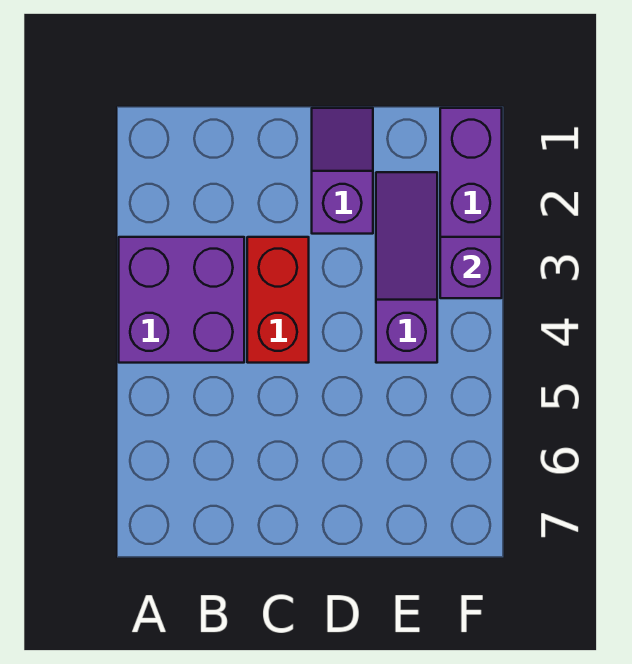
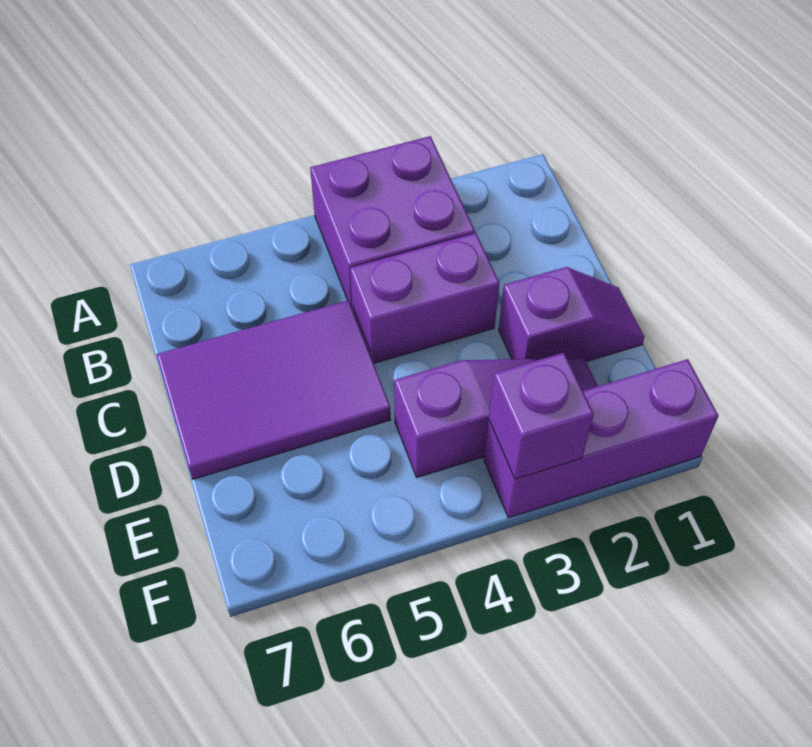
red 1x2 brick [247,237,309,363] -> purple 1x2 brick [350,233,500,363]
none -> purple 2x3 tile [156,300,391,479]

